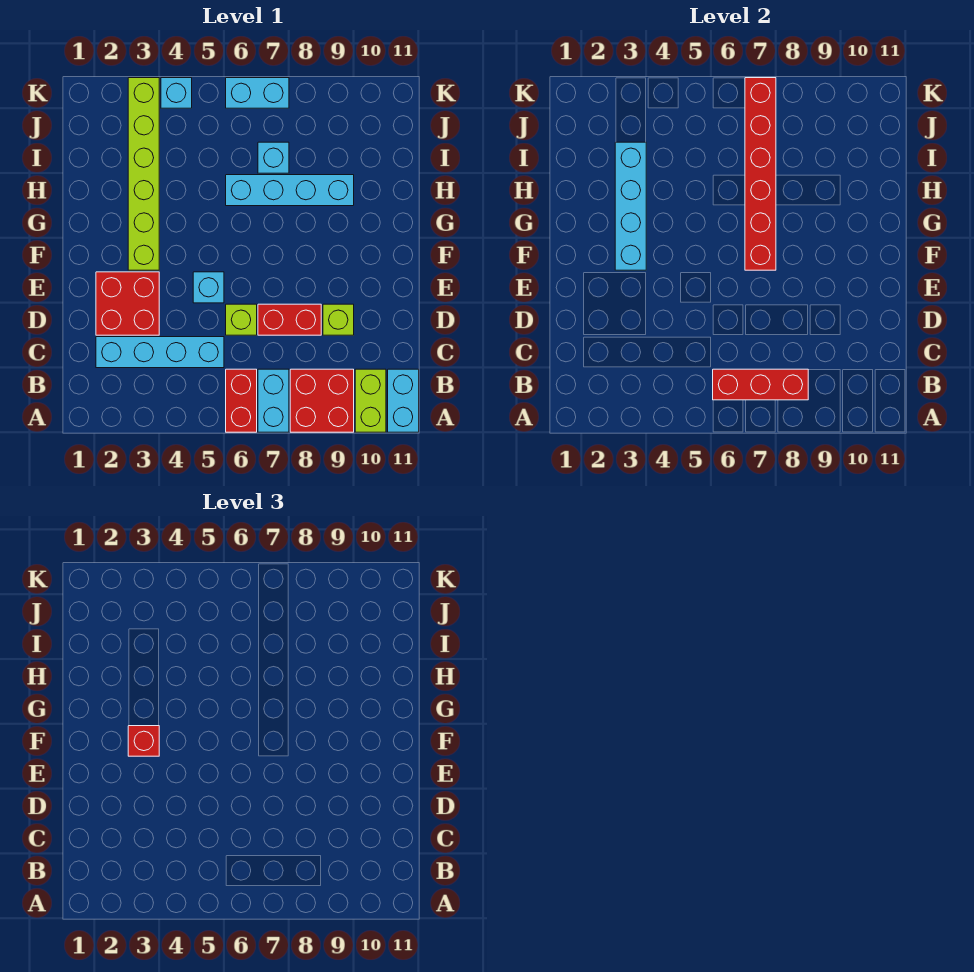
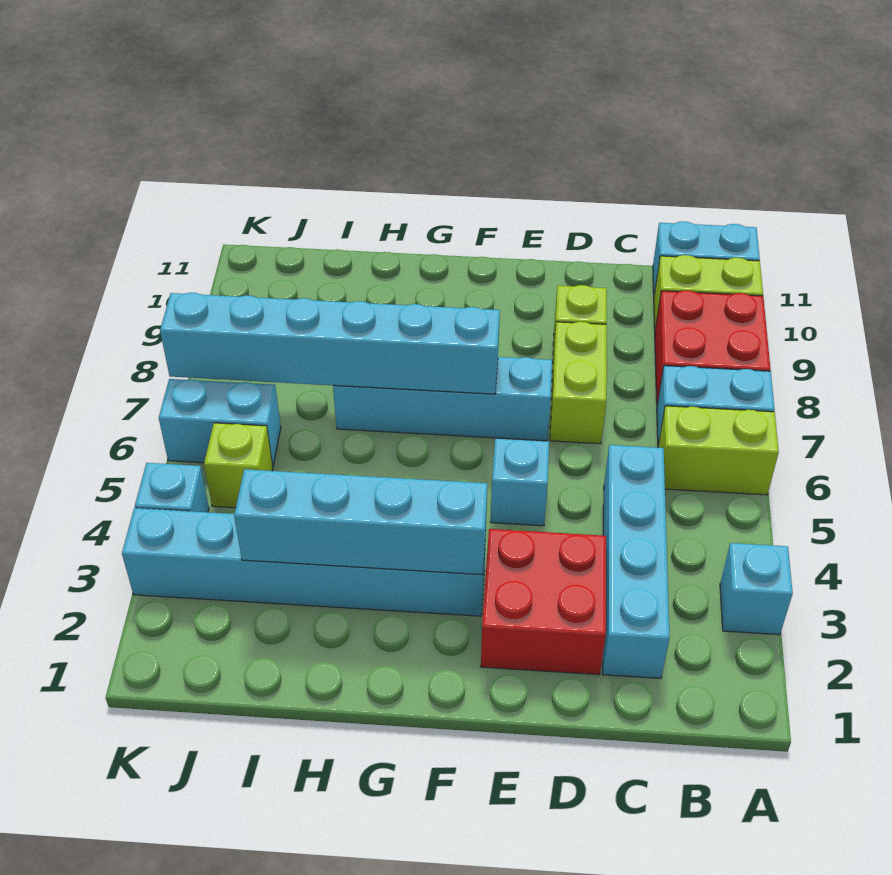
red 1x2 brick [226,369,257,432] -> lime 1x2 brick [658,406,779,495]
red 1x3 brick [713,369,808,400] -> none
lime 1x1 brick [226,304,257,335] -> lime 1x1 brick moved to [204,423,273,508]
red 1x2 brick [258,304,321,335] -> lime 1x2 brick [550,322,607,444]
lime 1x6 brick [128,78,159,270] -> cyan 1x6 brick [122,508,486,616]
red 1x1 brick [128,726,159,756] -> none
red 1x6 brick [745,78,776,270] -> cyan 1x6 brick [160,293,500,394]
cyan 1x4 brick [226,175,354,206] -> cyan 1x4 brick turned to [333,357,552,441]
cyan 1x1 brick [258,142,289,173] -> cyan 1x1 brick moved to [720,543,793,635]
cyan 1x2 brick [226,78,289,108] -> cyan 1x2 brick turned to [159,379,281,467]

